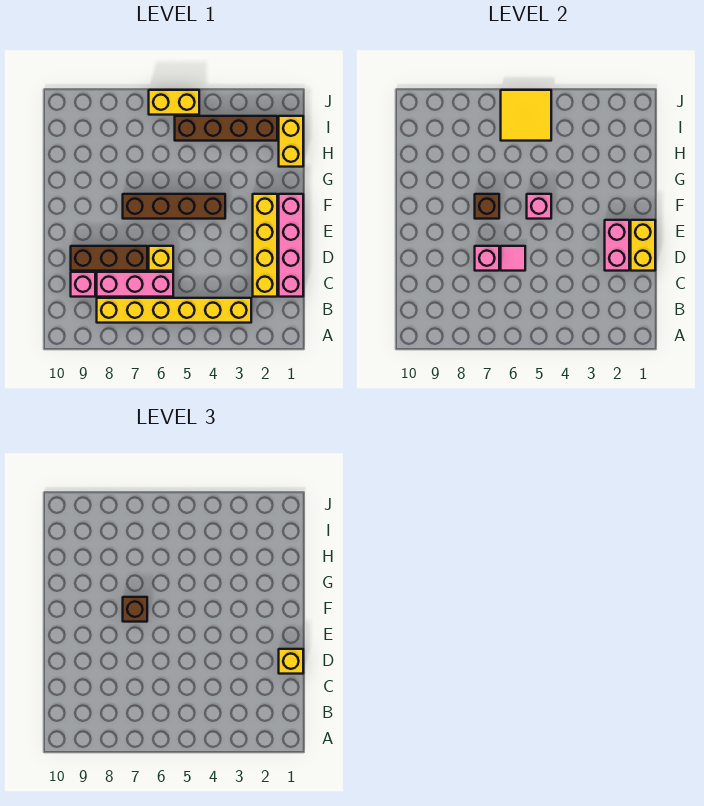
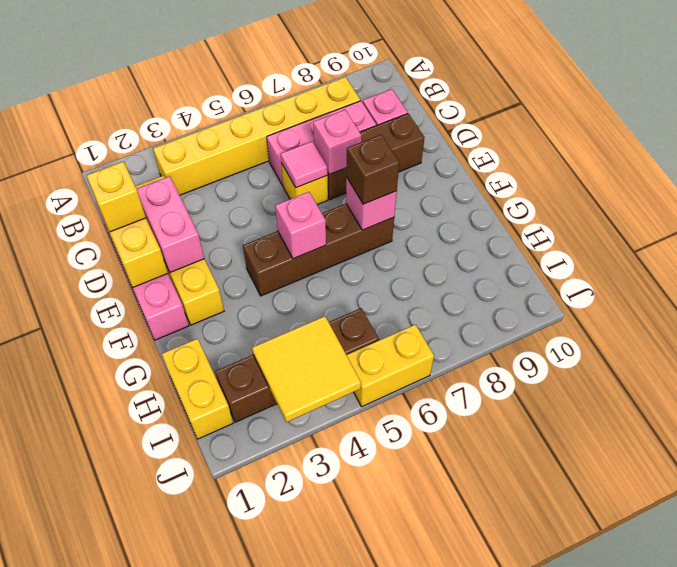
brown 1x1 brick [475,194,499,219] -> pink 1x1 brick [346,177,397,230]
yellow 2x2 tile [501,90,551,141] -> yellow 2x2 tile moved to [252,316,361,422]

